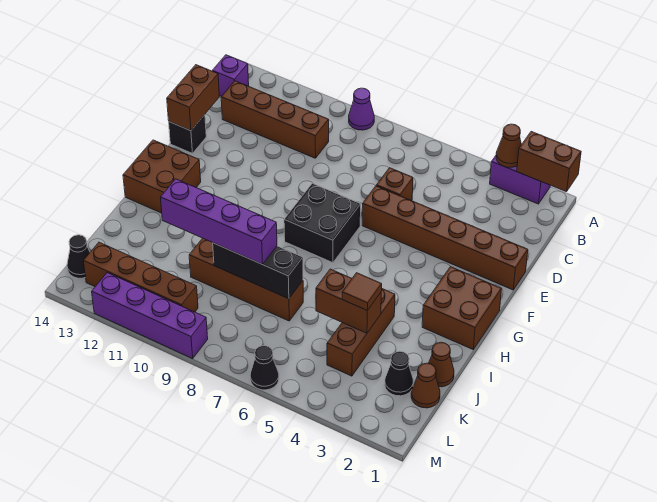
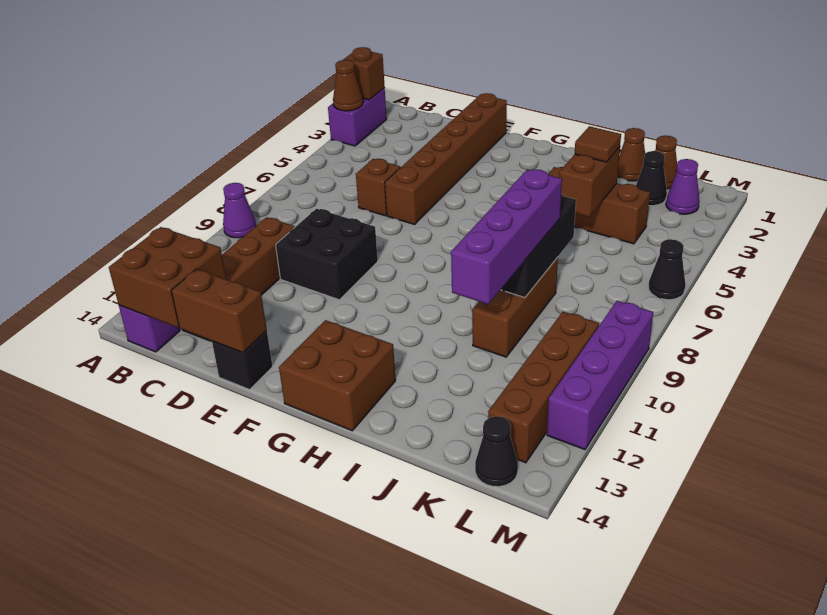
brown 1x2 brick [517,132,581,192] -> brown 1x1 brick [343,47,385,100]
black 2x2 brick [284,183,361,263] -> black 2x2 brick moved to [276,209,378,300]
brown 2x2 brick [422,267,502,349] -> brown 2x2 brick moved to [109,227,226,328]
brown 1x4 brick [189,238,303,321] -> brown 1x3 brick [472,257,558,357]
none -> purple 1x1 cone [666,159,700,214]

